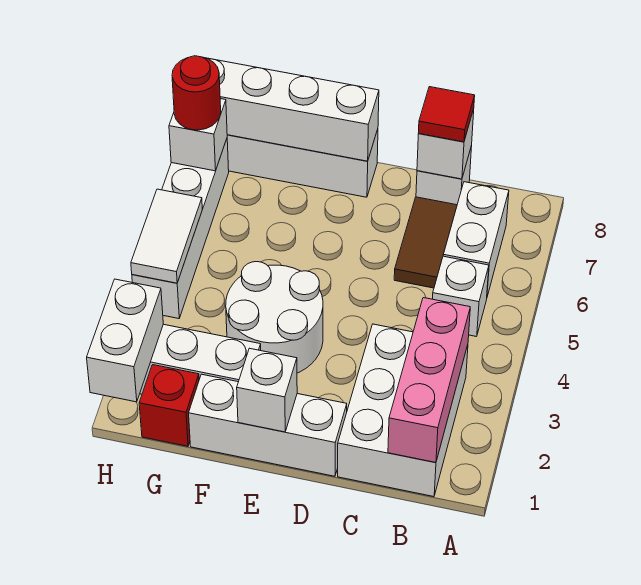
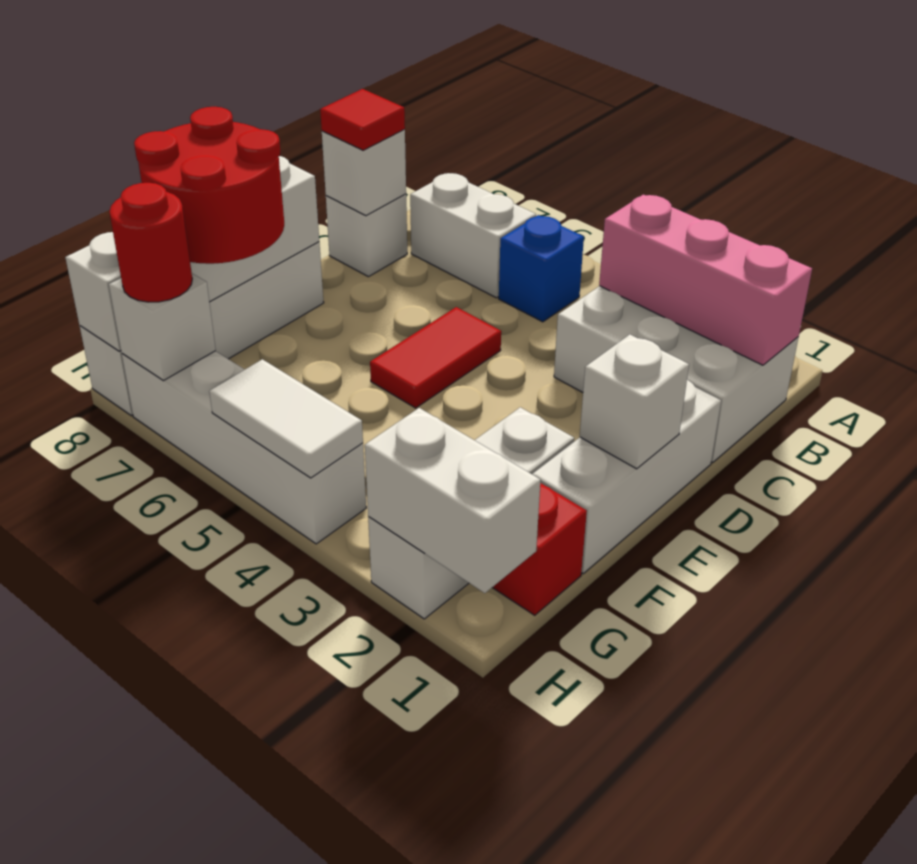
white 1x1 brick [433,256,489,337] -> blue 1x1 brick [499,215,584,322]
brown 1x2 tile [394,197,457,288] -> none
none -> red 1x2 tile [370,307,501,408]
white 2x2 round brick [226,262,323,373] -> none
none -> red 2x2 round brick [134,107,284,264]

